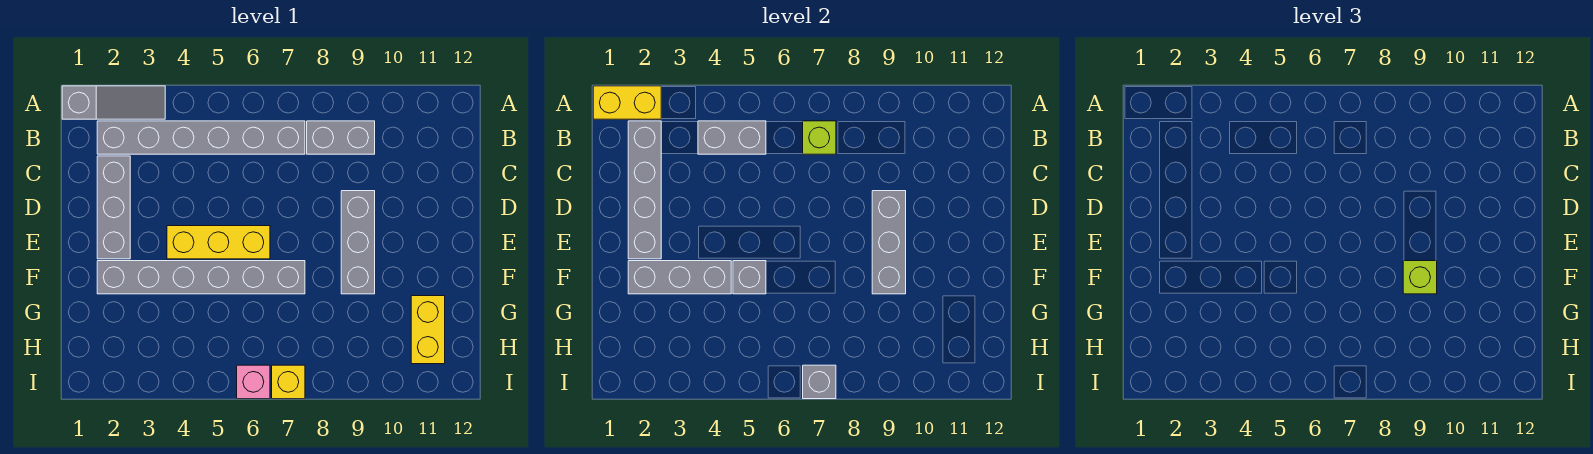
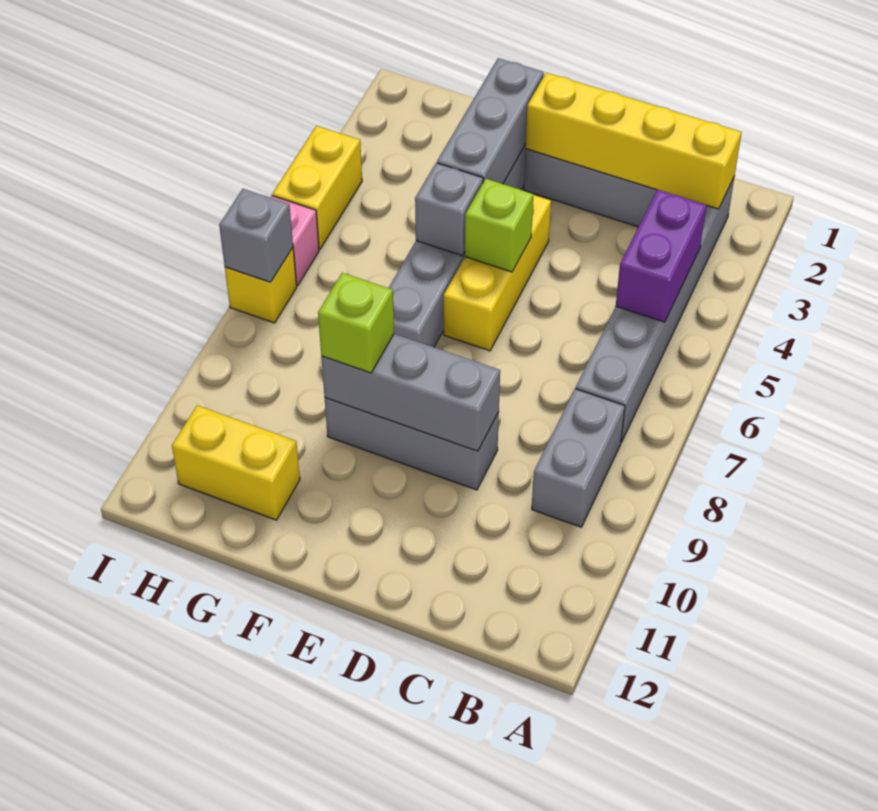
grey 1x3 slope [62,86,165,119] -> none
yellow 1x2 brick [593,86,661,119] -> yellow 1x2 brick moved to [272,126,362,249]
grey 1x4 brick [628,121,661,259] -> yellow 1x4 brick [525,73,742,209]
grey 1x2 brick [698,121,766,154] -> purple 1x2 brick [616,190,706,322]
lime 1x1 brick [803,121,836,154] -> lime 1x1 brick moved to [465,179,533,272]

